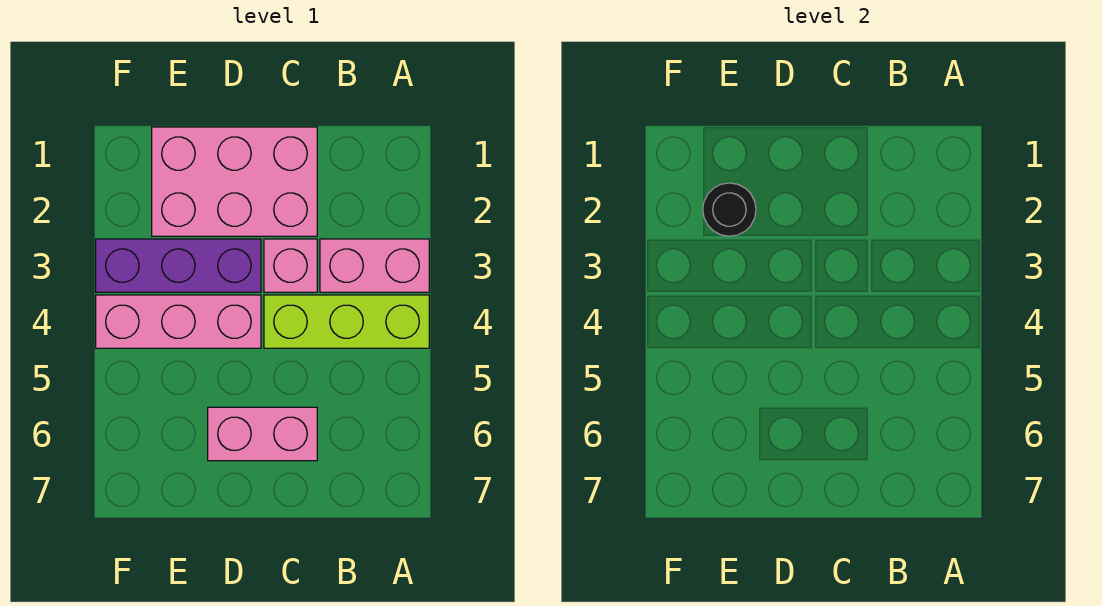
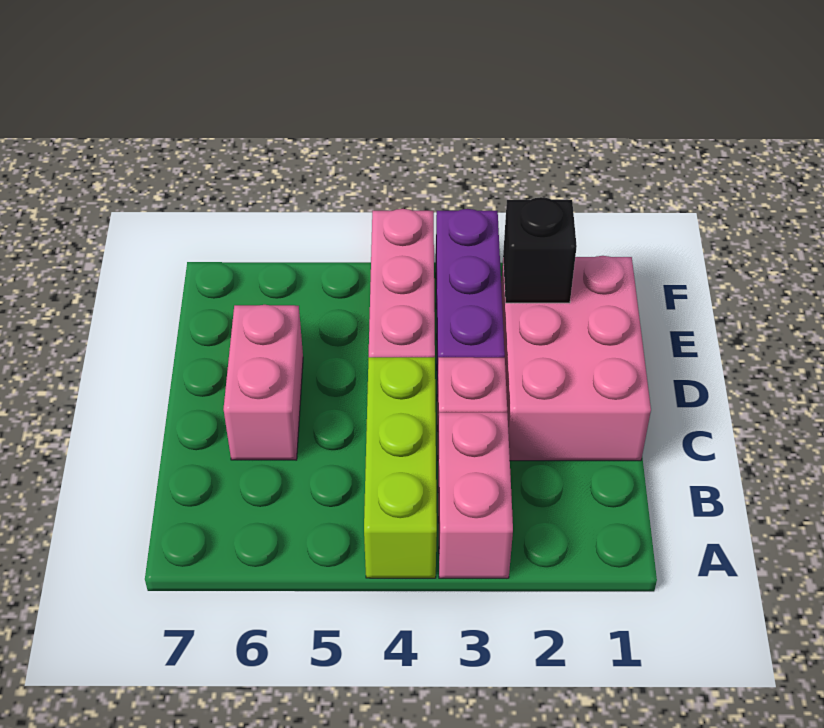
black 1x1 round brick [703,183,756,236] -> black 1x1 brick [503,197,577,303]

